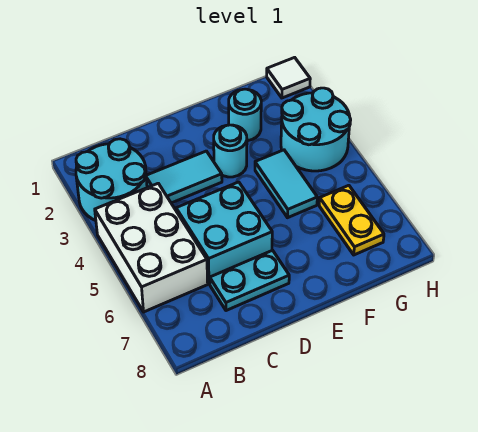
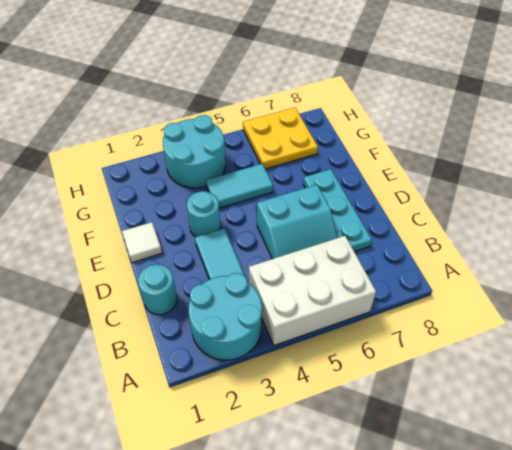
cyan 2x2 brick [176,182,272,284] -> cyan 2x2 slope [257,185,337,259]
cyan 1x2 plate [210,250,289,311] -> cyan 1x3 plate [303,169,372,252]
cyan 1x1 round brick [229,89,261,141] -> cyan 1x1 round brick moved to [138,264,177,315]
yellow 1x2 plate [319,185,384,255] -> yellow 2x2 plate [243,108,318,169]
white 1x1 tile [267,57,310,98] -> white 1x1 tile moved to [122,222,162,263]

